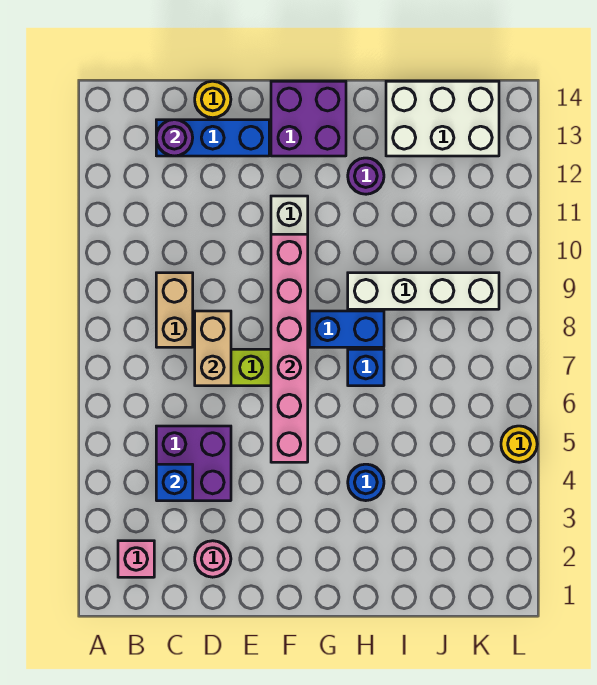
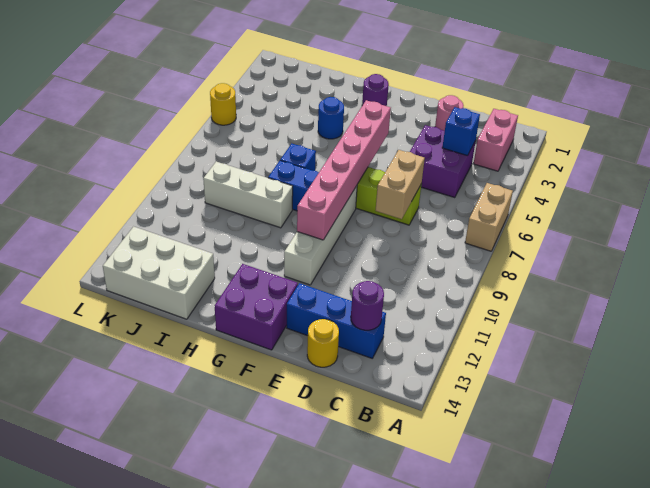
pink 1x1 brick [118,541,154,577] -> pink 1x2 brick [474,109,518,171]
tan 1x2 brick [156,273,193,347] -> tan 1x2 brick moved to [465,183,513,251]
white 1x4 brick [348,273,499,309] -> white 1x3 brick [203,162,293,228]
purple 1x1 round brick [348,158,384,194] -> purple 1x1 round brick moved to [362,74,389,106]

